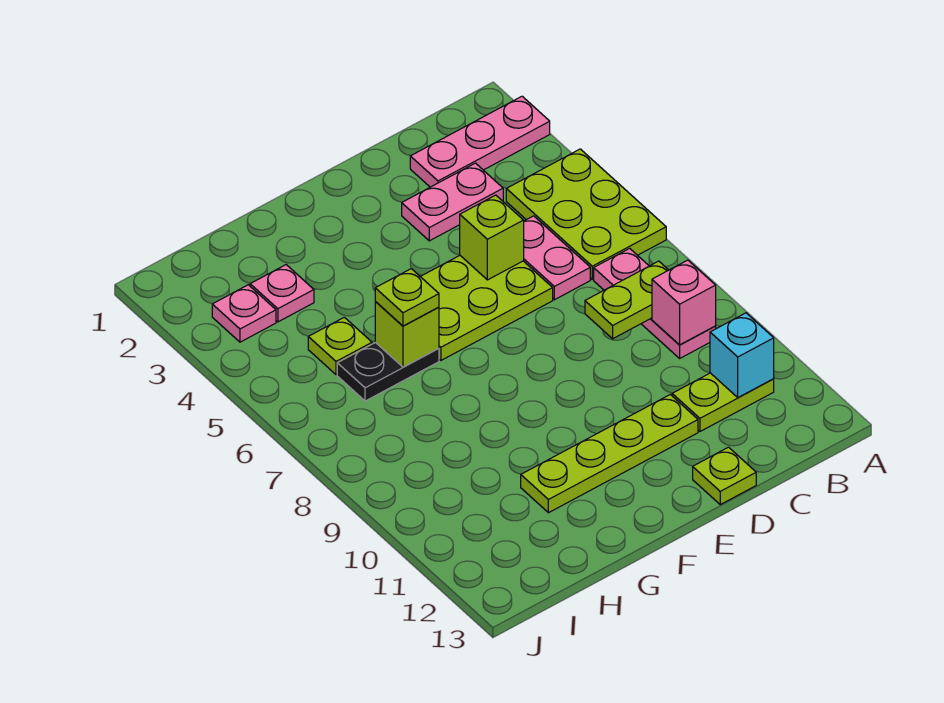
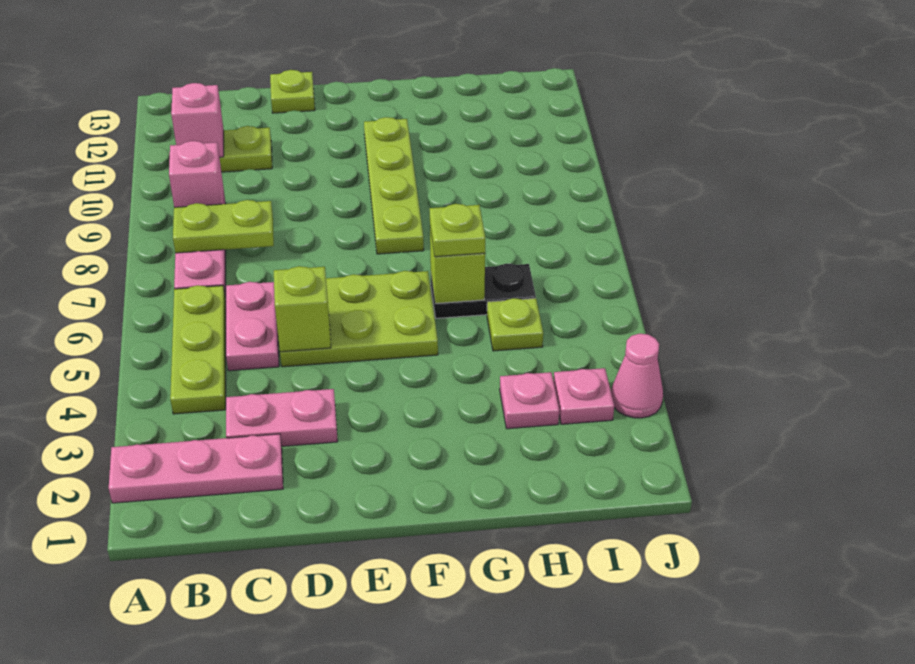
lime 2x3 plate [506,149,666,279] -> lime 1x3 plate [170,285,226,414]
cyan 1x1 brick [710,313,774,397] -> pink 1x1 brick [171,83,224,157]
lime 1x4 plate [521,394,698,513] -> lime 1x4 plate turned to [364,117,424,254]
none -> pink 1x1 cone [611,334,663,418]

